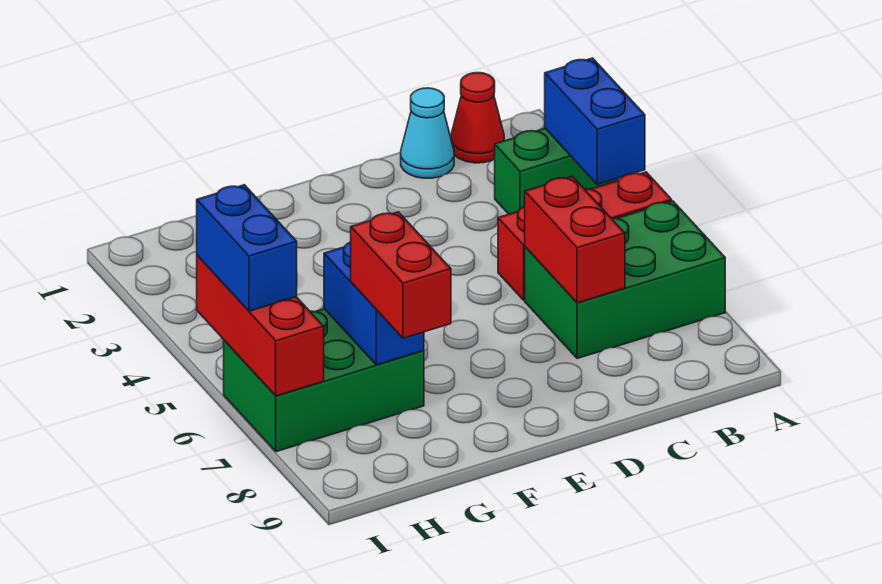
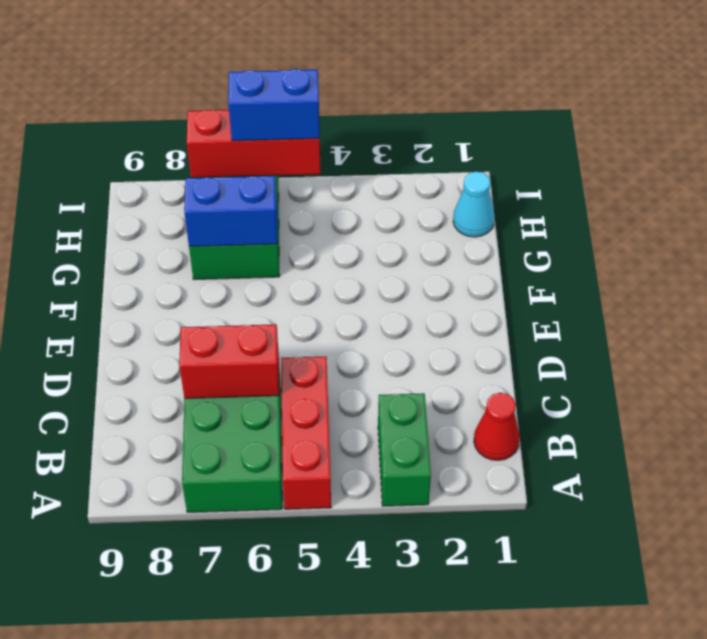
blue 1x2 brick [545,58,645,185] -> none
cyan 1x1 cone [401,88,454,178] -> cyan 1x1 cone moved to [453,172,495,237]
red 1x2 brick [351,212,451,338] -> none

